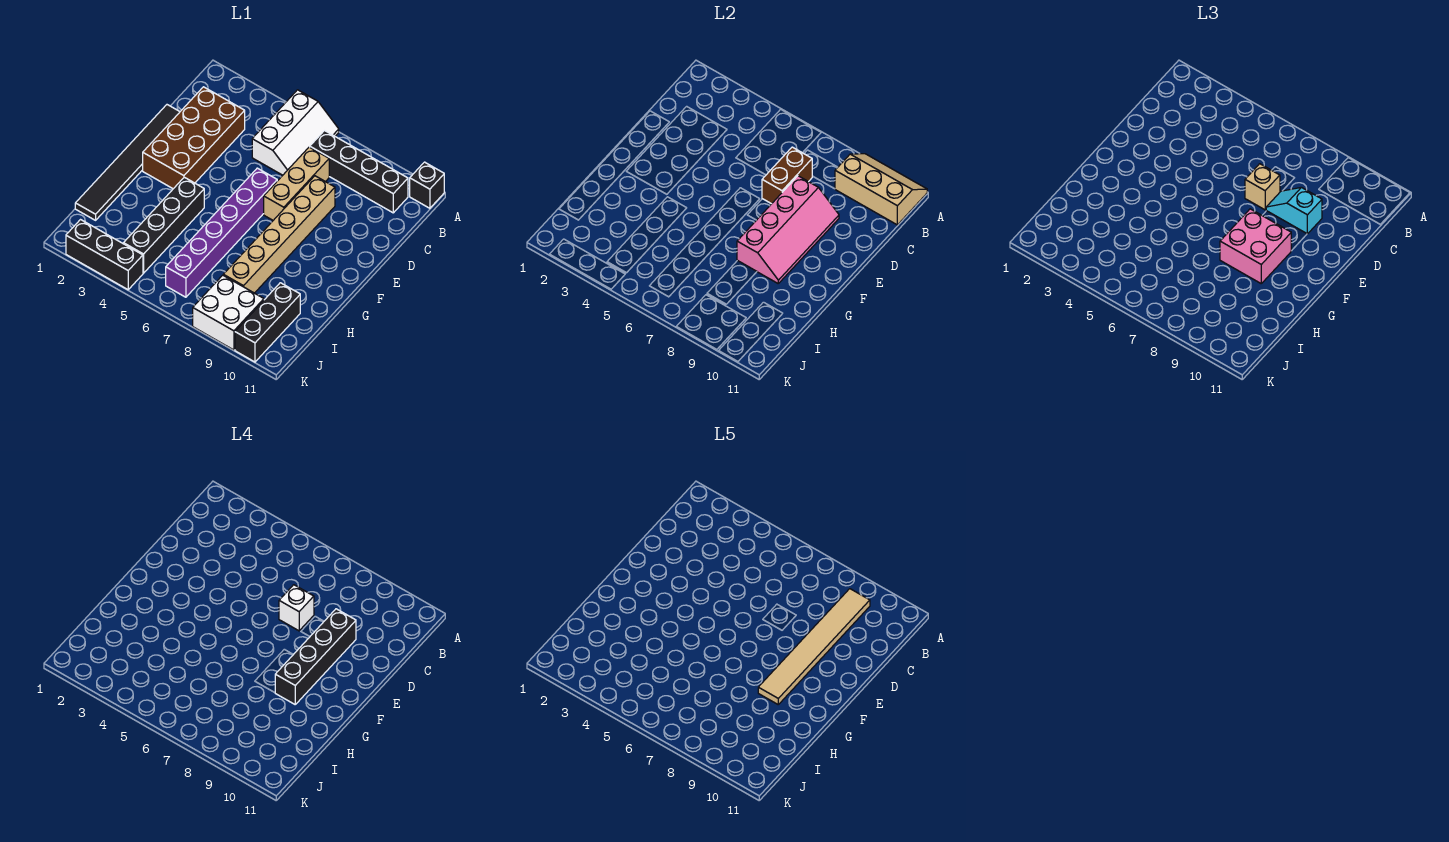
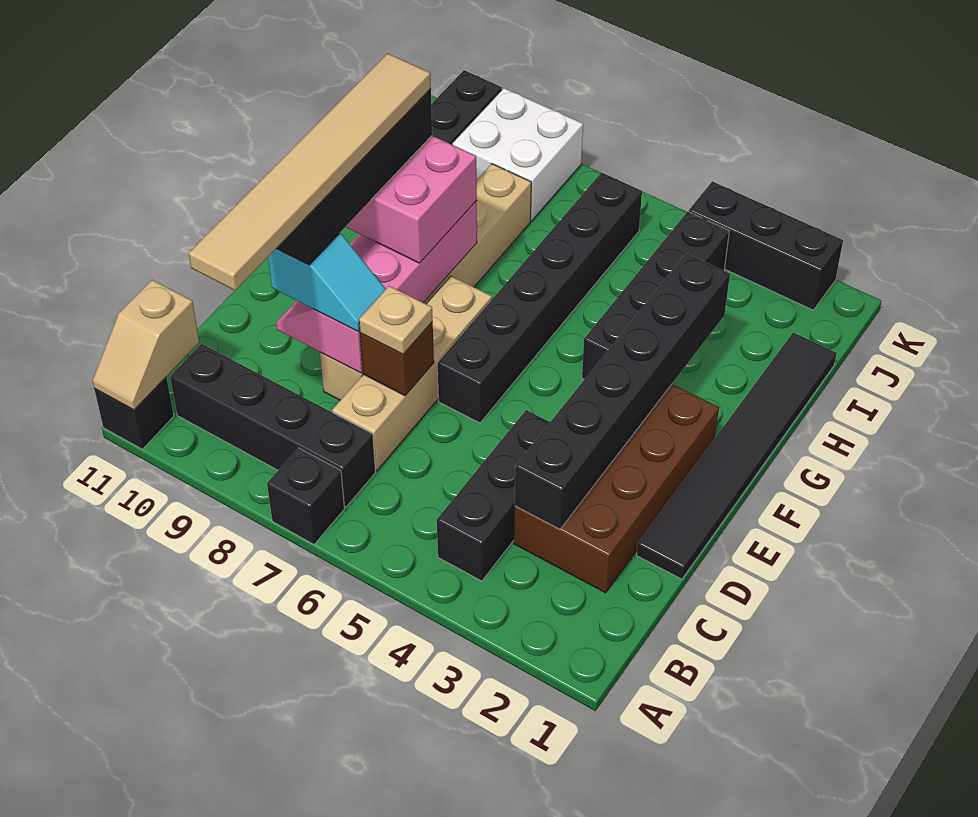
white 2x3 slope [252,90,339,175] -> none
none -> black 1x1 brick [267,448,344,544]
tan 2x3 slope [835,154,927,225] -> tan 1x2 slope [92,280,199,410]
none -> black 1x3 brick [437,410,550,581]
none -> black 1x6 brick [515,254,730,529]
tan 1x3 brick [264,147,329,220] -> tan 1x4 brick [332,276,492,471]
brown 1x2 brick [762,147,812,204] -> brown 1x1 brick [360,322,434,396]
tan 1x1 brick [1245,164,1280,210] -> tan 1x1 plate [359,286,433,354]
white 1x1 brick [279,585,314,631] -> none
purple 1x6 brick [166,168,277,297] -> black 1x6 brick [438,173,642,423]

